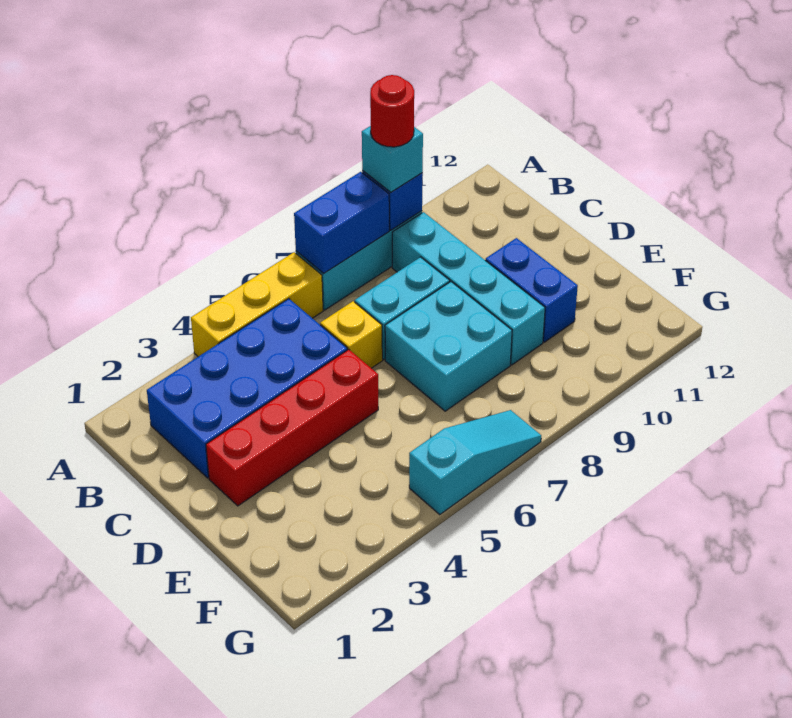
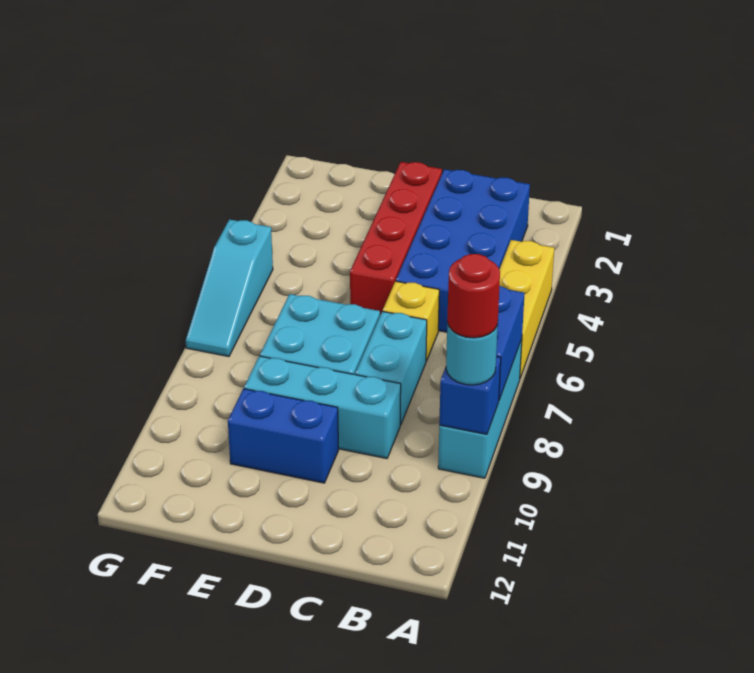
cyan 1x1 brick [362,126,423,192] -> cyan 1x1 round brick [446,323,498,385]
cyan 1x4 brick [392,212,545,365] -> cyan 1x3 brick [244,356,401,459]

